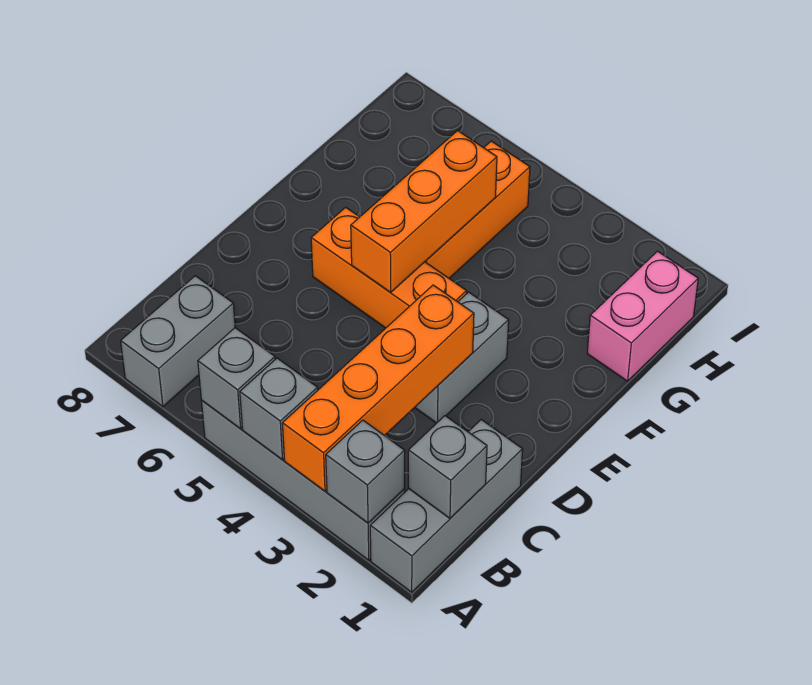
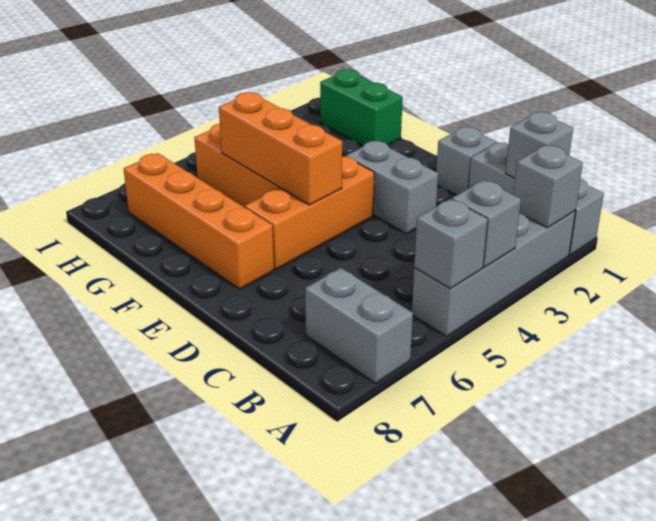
orange 1x4 brick [282,285,474,491] -> orange 1x4 brick moved to [124,153,274,289]
none -> grey 1x1 brick [436,127,497,195]
pink 1x2 brick [587,251,698,381] -> green 1x2 brick [320,69,403,146]

